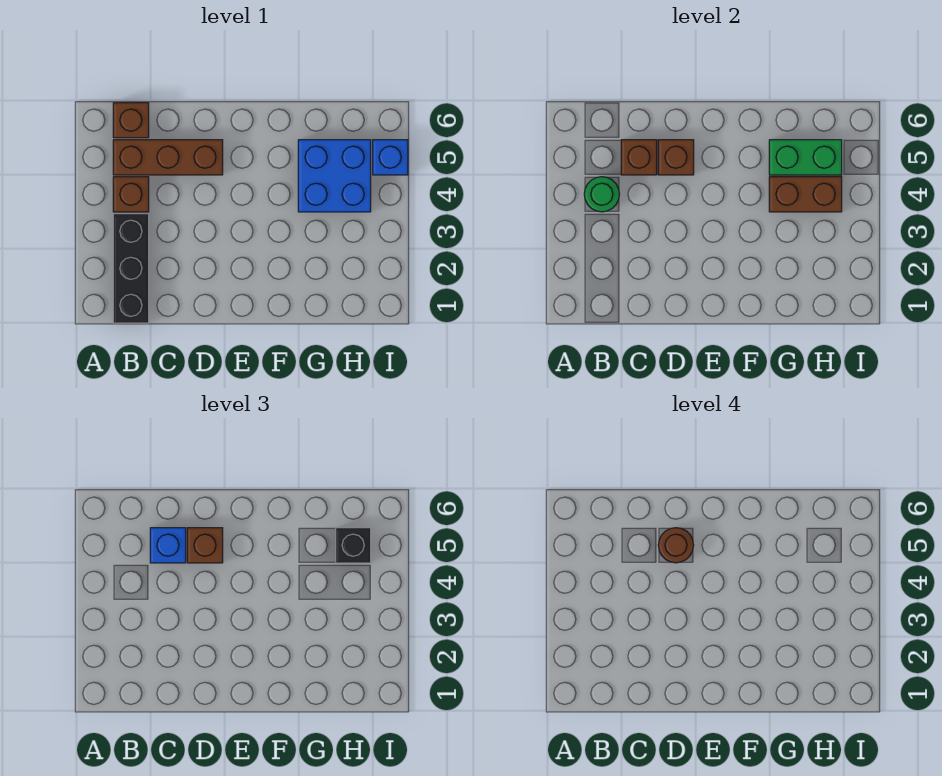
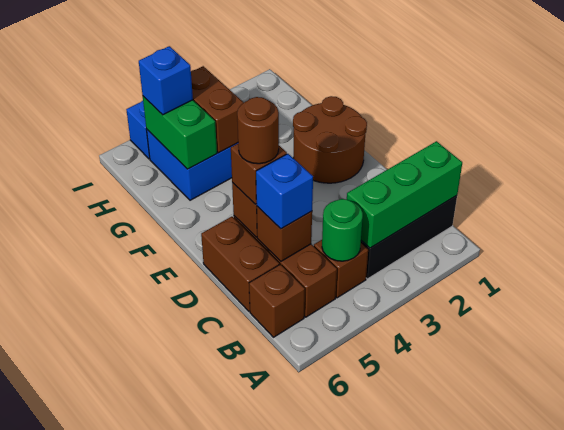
none -> green 1x3 brick [347,141,462,248]
none -> brown 1x2 brick [201,217,279,312]
none -> brown 2x2 round brick [293,96,367,183]
black 1x1 brick [336,528,371,563] -> blue 1x1 brick [139,46,193,115]

